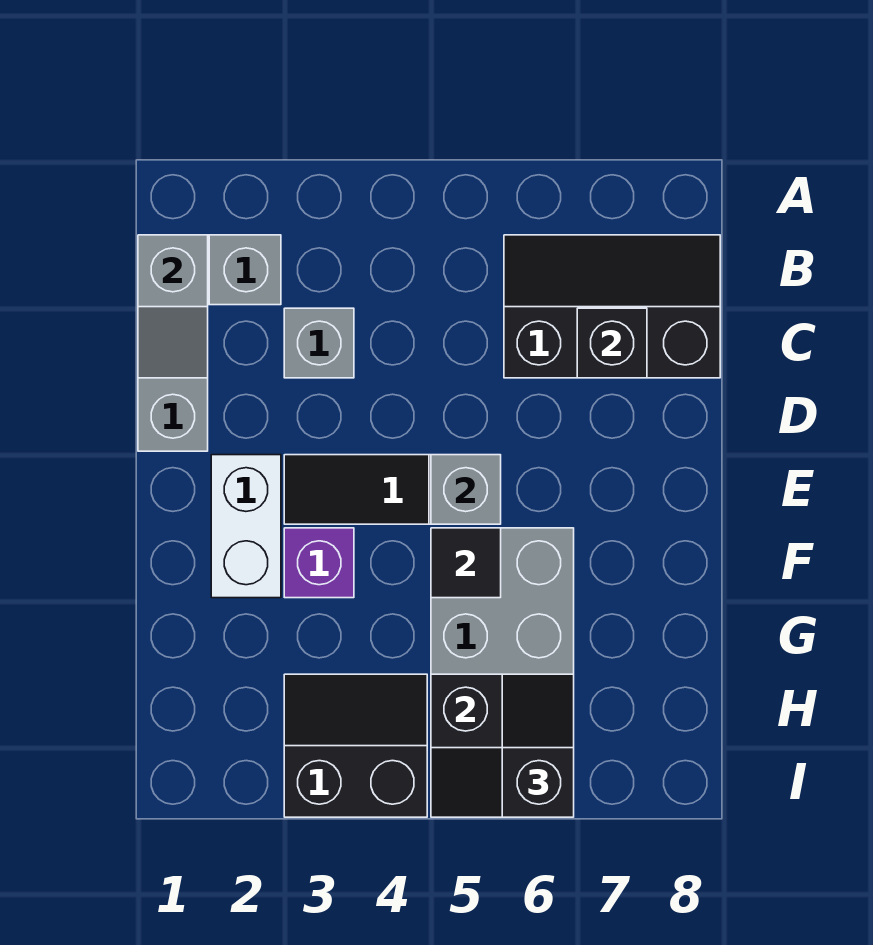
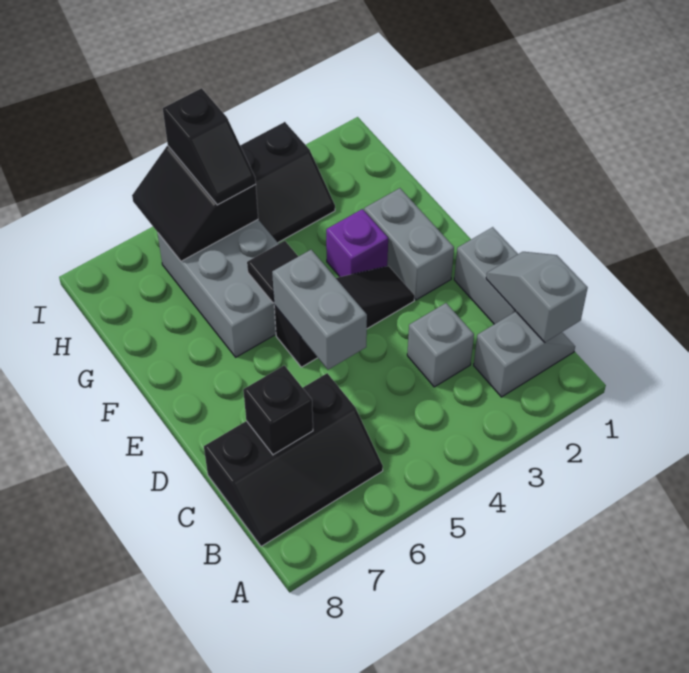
white 1x2 brick [211,455,281,598] -> grey 1x2 brick [364,188,454,300]
grey 1x1 brick [431,455,501,524] -> grey 1x2 brick [272,250,367,370]
black 1x2 slope [431,748,574,817] -> black 1x2 slope turned to [163,88,256,205]

